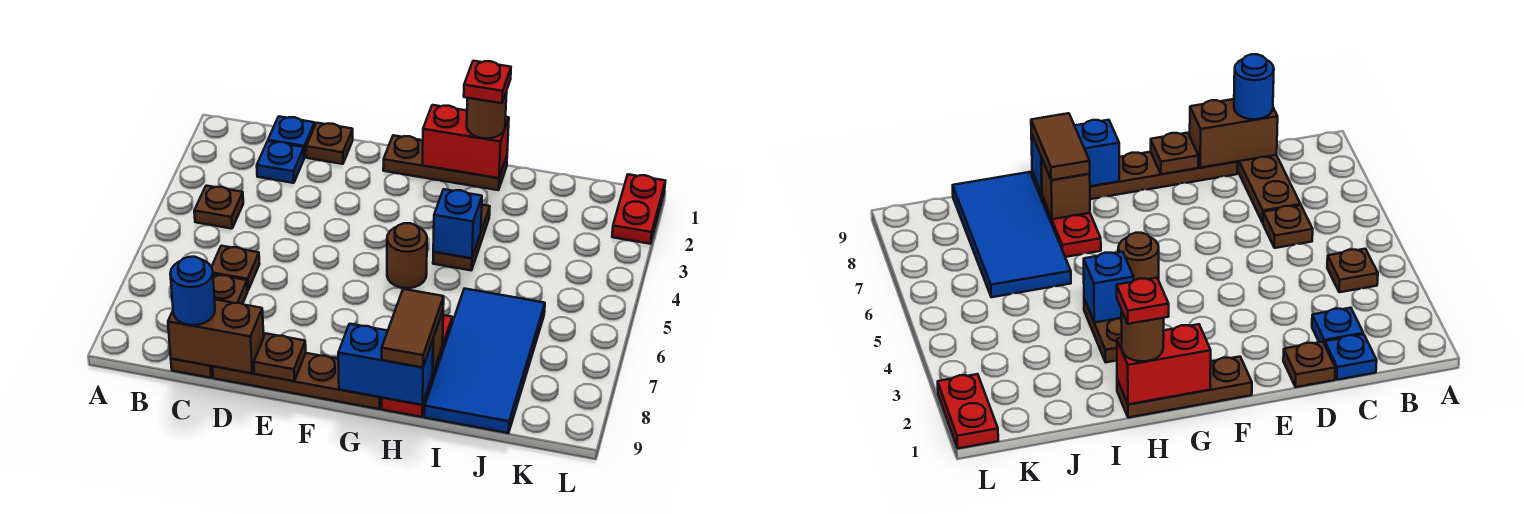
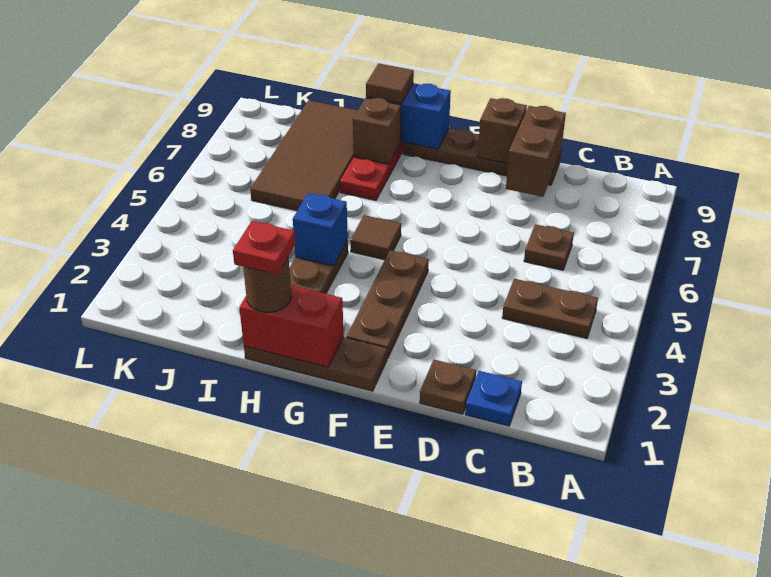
brown 1x1 plate [194,186,243,229] -> brown 1x2 plate [502,279,598,338]
blue 1x1 plate [257,141,304,183] -> none
brown 1x3 plate [171,274,248,378] -> brown 1x3 plate moved to [347,250,429,359]
brown 1x2 brick [168,300,264,373] -> brown 1x2 brick turned to [506,106,566,197]
blue 1x1 round brick [170,257,215,325] -> none
brown 1x1 plate [254,334,306,381] -> brown 1x1 brick [478,98,527,163]
brown 1x1 round brick [387,223,427,288] -> brown 1x1 tile [350,215,401,260]
brown 1x2 tile [382,289,444,367] -> brown 1x1 tile [366,63,414,103]
blue 2x4 tile [424,289,545,433] -> brown 2x4 tile [250,100,358,211]
red 1x2 plate [612,174,665,244] -> none

